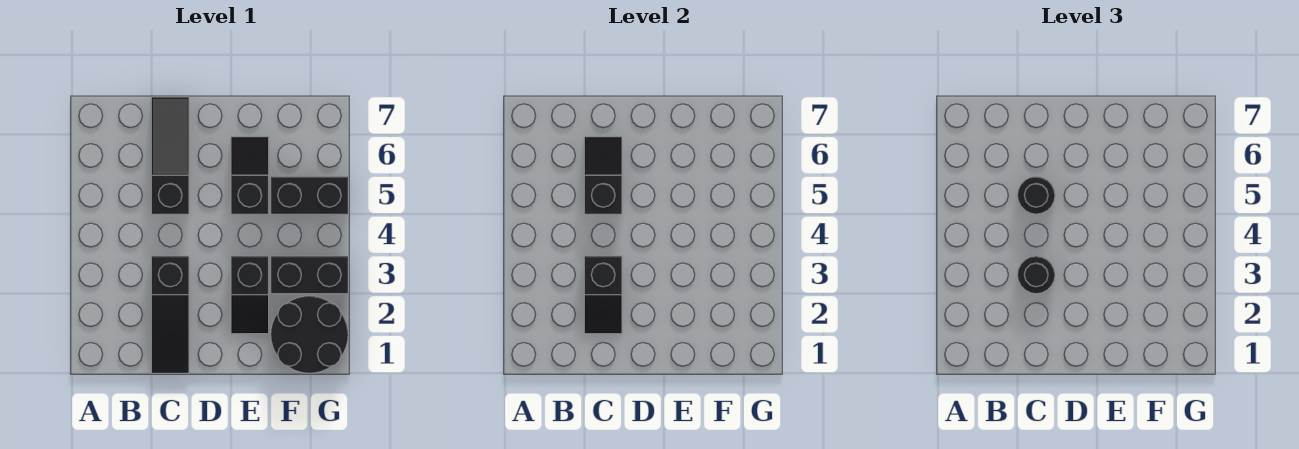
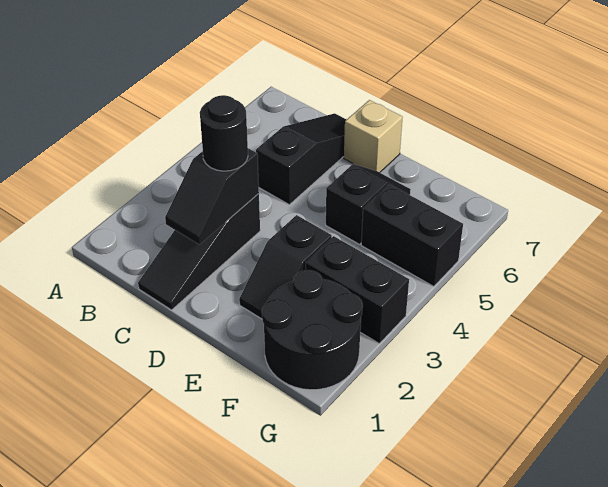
black 1x2 slope [584,137,622,214] -> none
black 1x1 round brick [1017,176,1055,214] -> none
none -> tan 1x1 brick [344,100,403,173]

